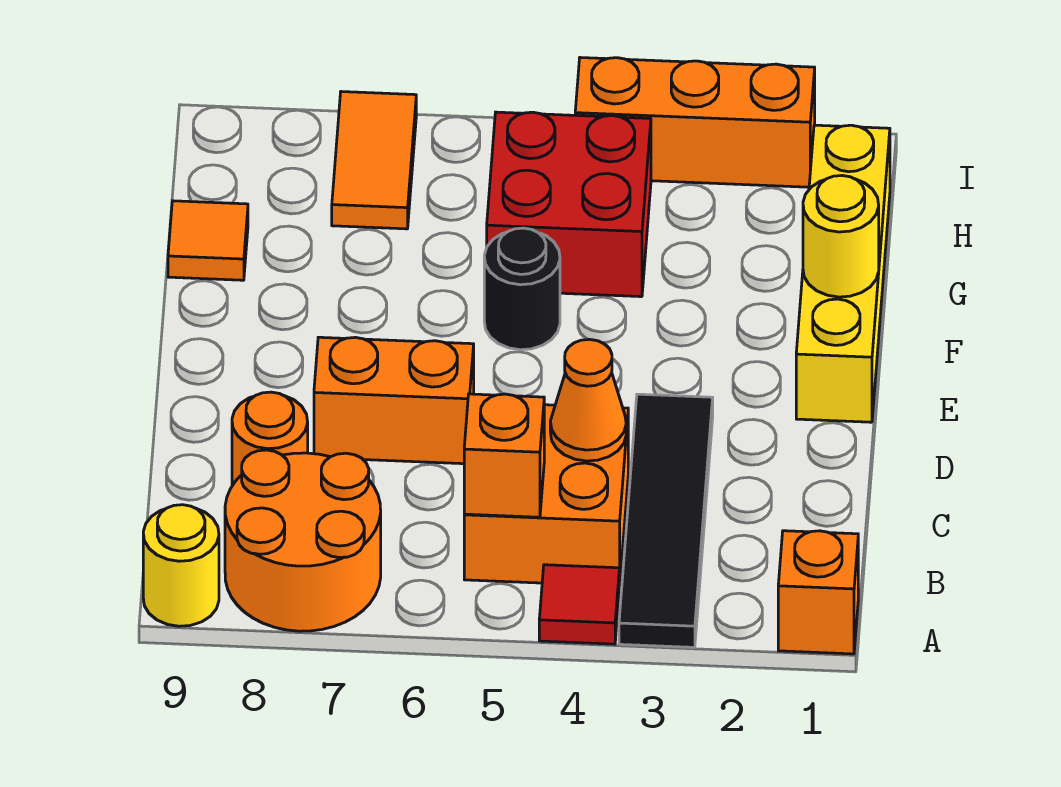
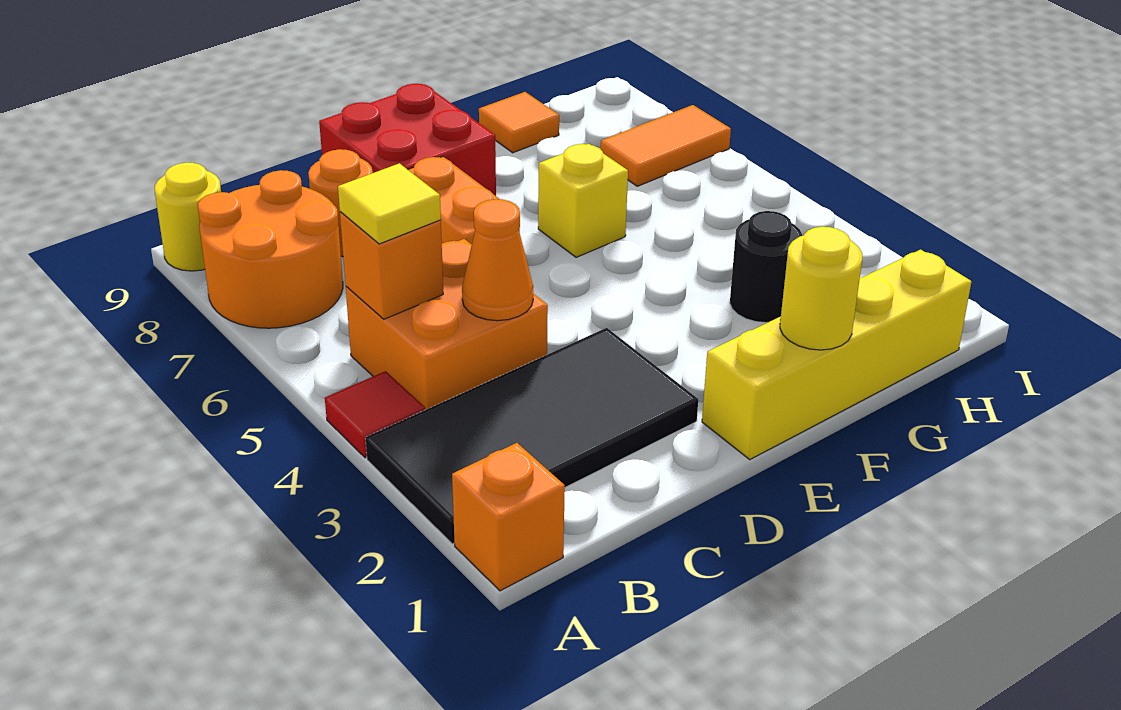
black 1x4 tile [619,394,713,647] -> black 2x4 tile [365,328,698,544]
none -> yellow 1x1 tile [338,163,441,244]
black 1x1 round brick [484,228,560,350] -> black 1x1 round brick moved to [730,211,803,323]
none -> yellow 1x1 brick [538,144,628,257]
red 2x2 brick [487,112,651,297] -> red 2x2 brick moved to [319,84,496,196]
orange 1x3 brick [575,58,815,187] -> none

